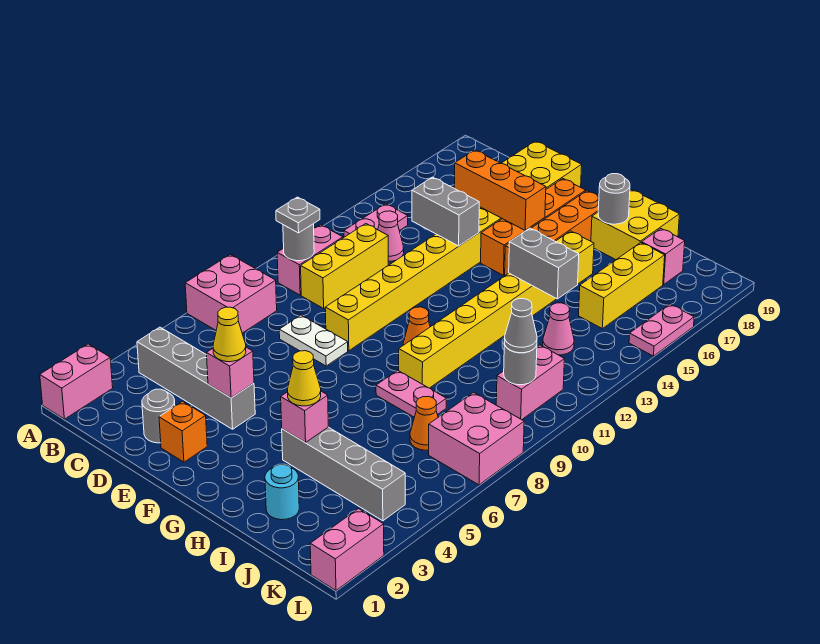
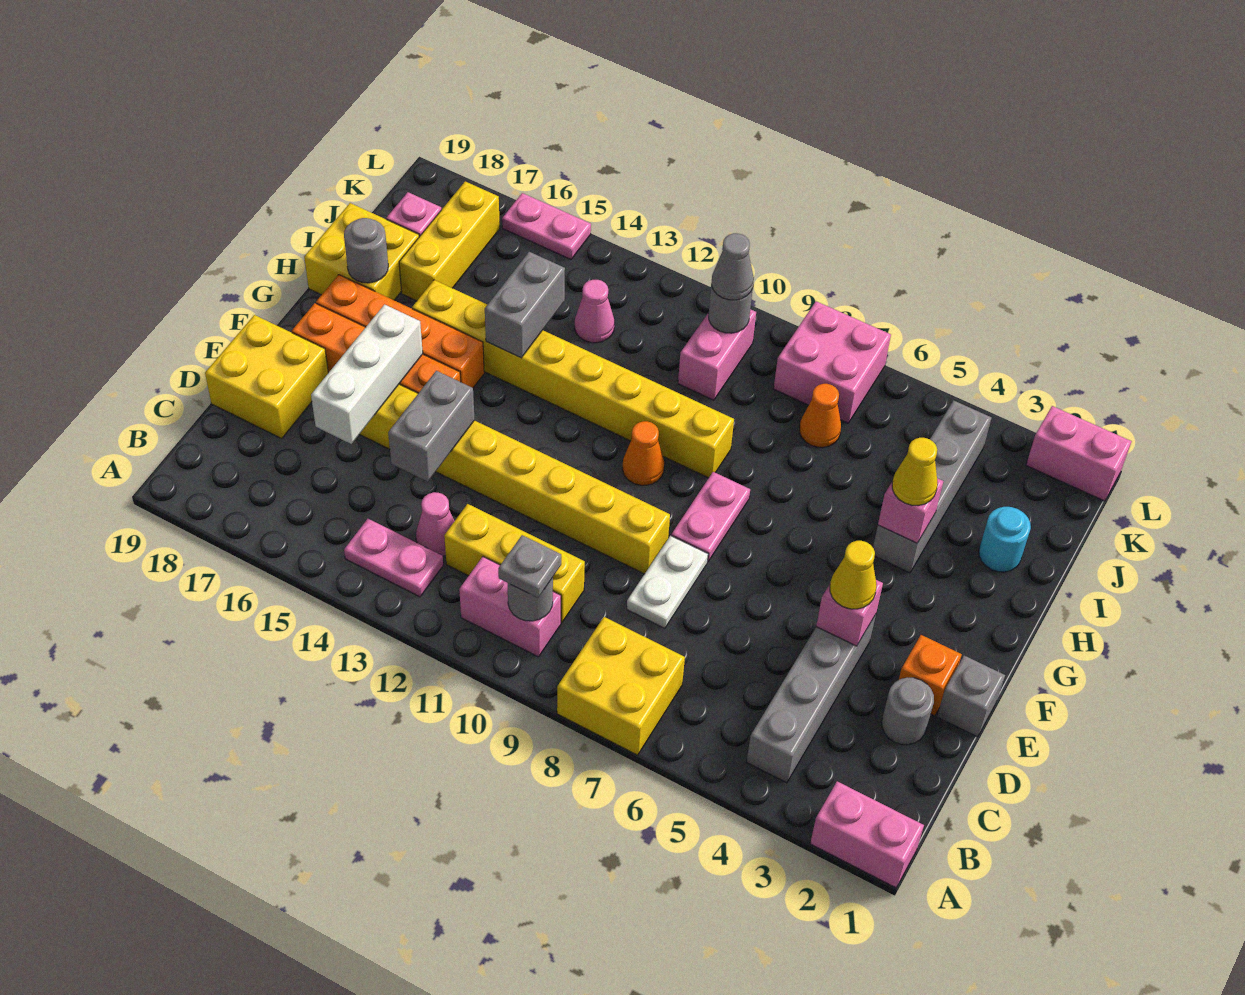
pink 2x2 brick [185,255,277,333] -> yellow 2x2 brick [557,617,685,755]
orange 1x3 brick [454,150,546,230] -> white 1x3 brick [311,305,423,444]
none -> grey 1x1 brick [937,656,1005,737]
pink 1x2 plate [376,370,446,417] -> pink 1x2 plate moved to [671,472,750,561]
yellow 1x3 brick [579,243,665,329] -> yellow 1x3 brick turned to [399,181,500,301]
pink 1x2 brick [496,345,564,420] -> pink 1x2 brick turned to [678,309,756,400]

